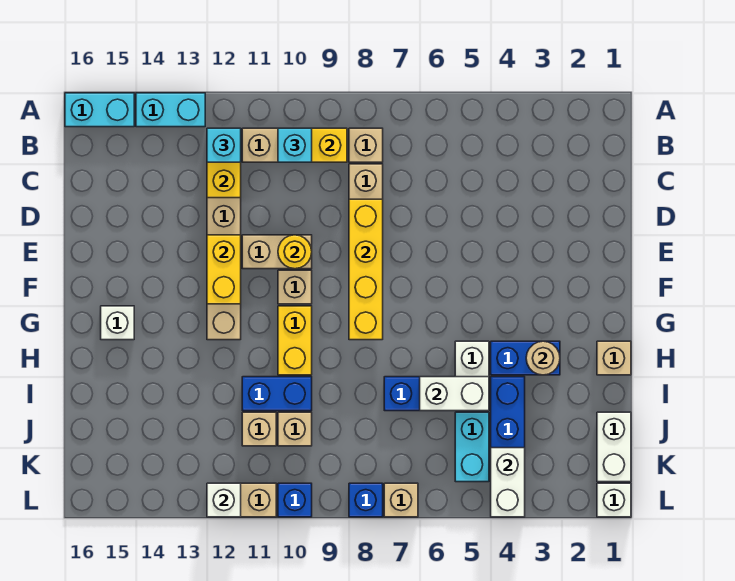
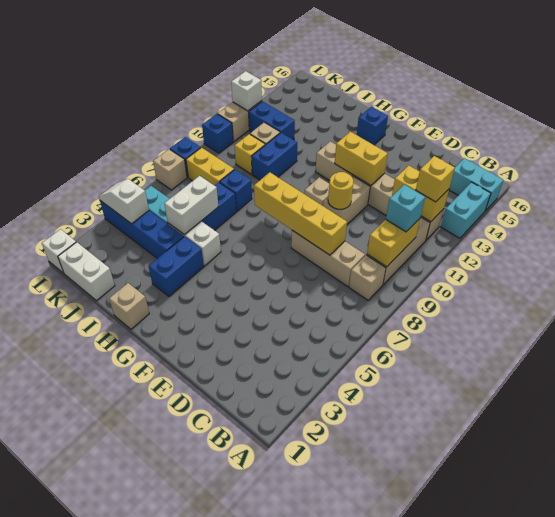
cyan 1x2 brick [65,93,134,127] -> cyan 1x2 brick turned to [449,158,503,211]
cyan 1x1 brick [207,128,241,162] -> yellow 1x1 brick [416,156,455,202]
yellow 1x2 brick [278,306,312,375] -> yellow 1x2 brick moved to [186,147,234,186]
white 1x1 brick [101,306,134,340] -> blue 1x1 brick [357,107,388,145]
tan 1x1 round brick [526,341,560,375] -> none
none -> blue 1x1 brick [219,170,252,211]
tan 1x1 brick [278,412,312,446] -> yellow 1x1 brick [235,134,265,174]
none -> blue 1x2 brick [249,101,295,140]
white 1x2 brick [491,448,525,517] -> white 1x2 slope [99,179,149,224]

